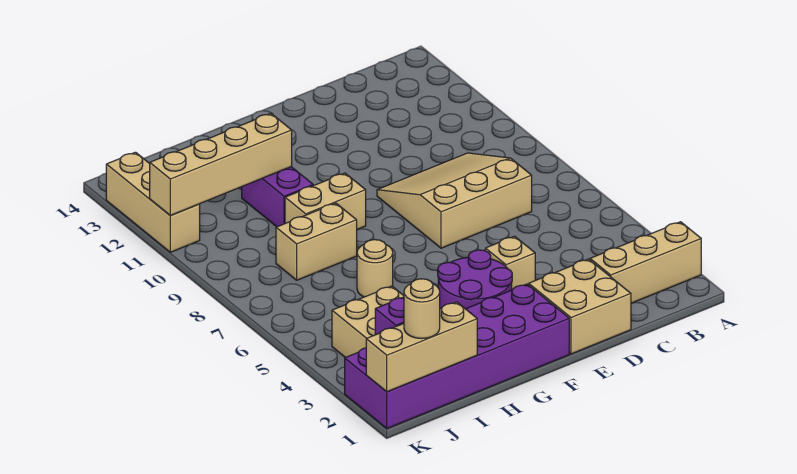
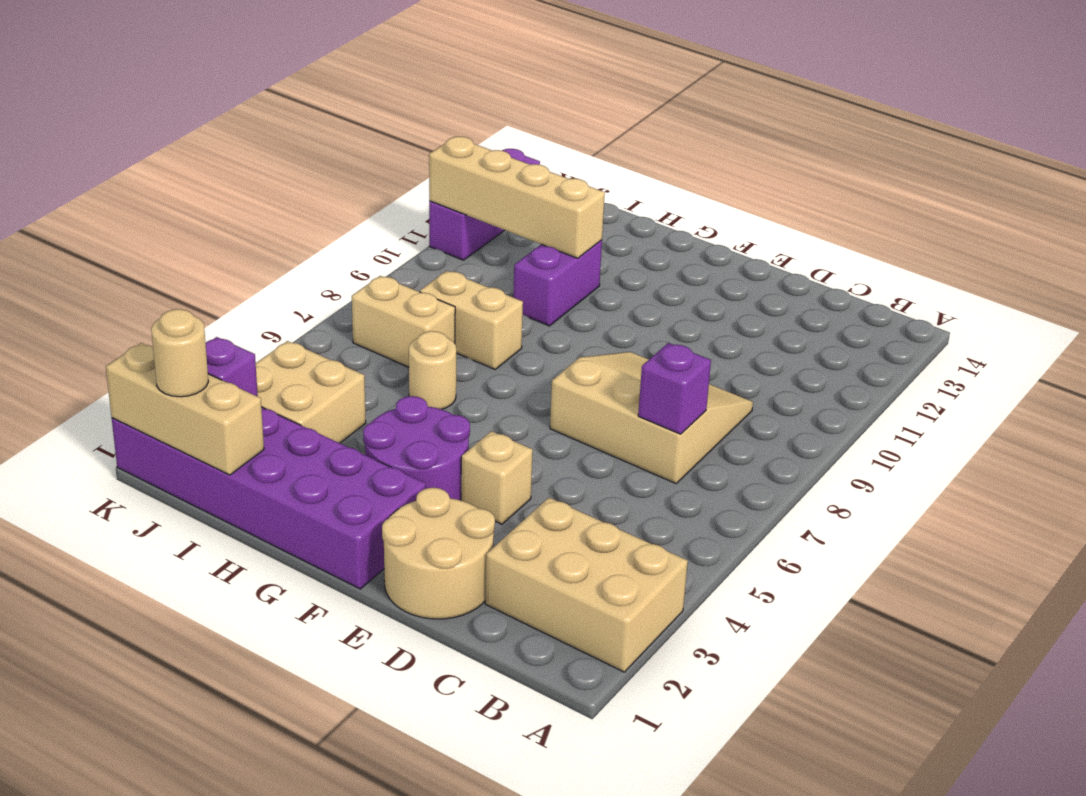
tan 1x3 brick [590,222,701,303] -> tan 2x3 brick [485,498,688,672]
none -> purple 1x1 brick [638,343,711,434]
tan 2x2 brick [529,259,631,354] -> tan 2x2 round brick [382,488,495,619]
tan 1x2 brick [285,173,366,230] -> tan 1x2 brick moved to [352,276,455,367]
tan 1x3 brick [106,152,200,252] -> purple 1x3 brick [429,149,540,260]

